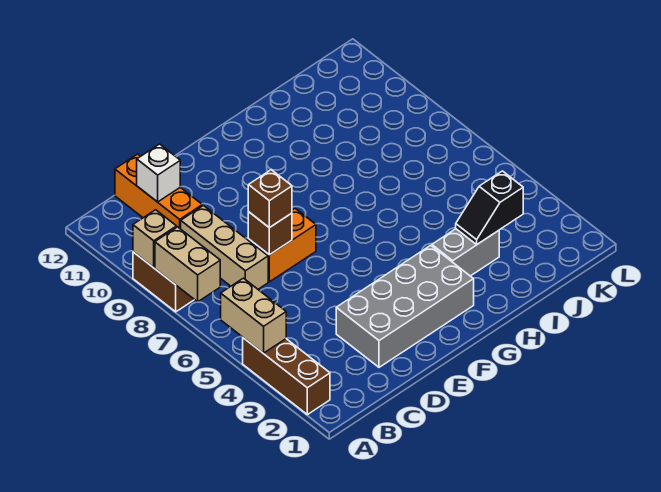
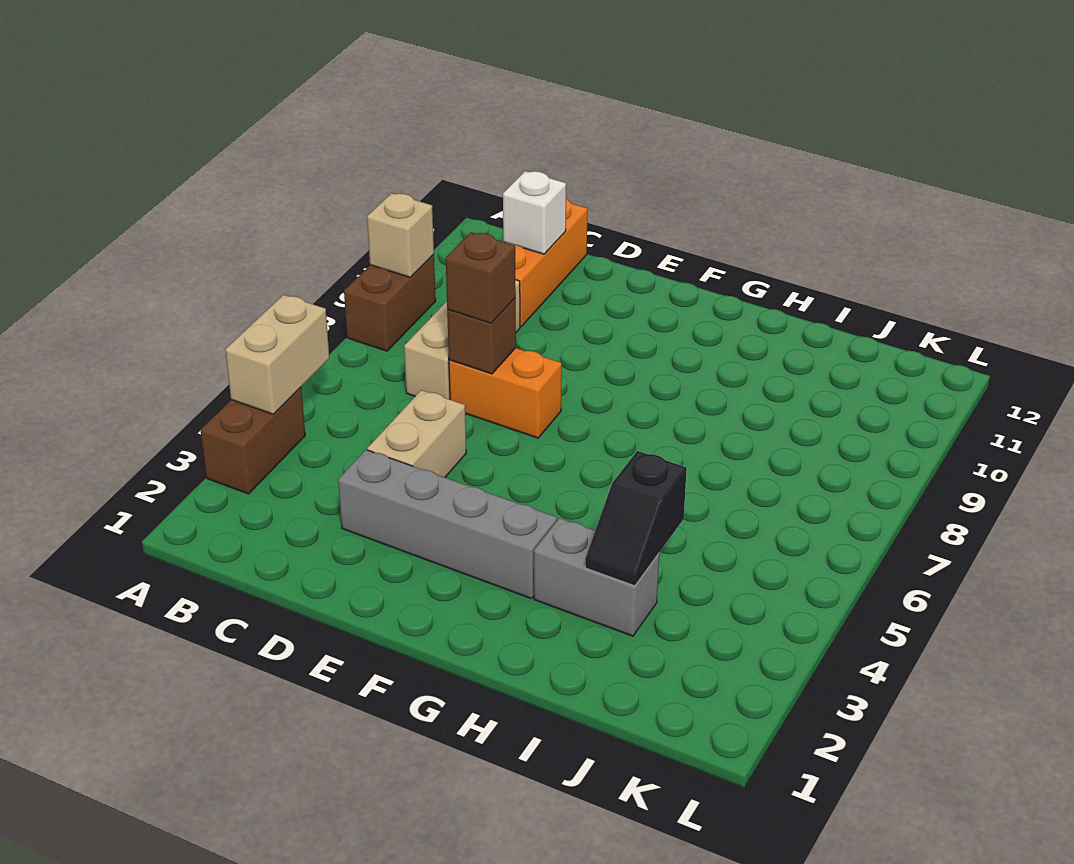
brown 1x3 brick [243,338,330,415] -> brown 1x2 brick [201,387,305,494]
tan 1x2 brick [155,227,220,302] -> tan 1x2 brick moved to [367,390,466,477]
grey 2x4 brick [336,245,474,367] -> grey 1x4 brick [338,450,557,599]
black 1x2 slope [456,171,523,244] -> black 1x2 slope turned to [585,451,687,586]

